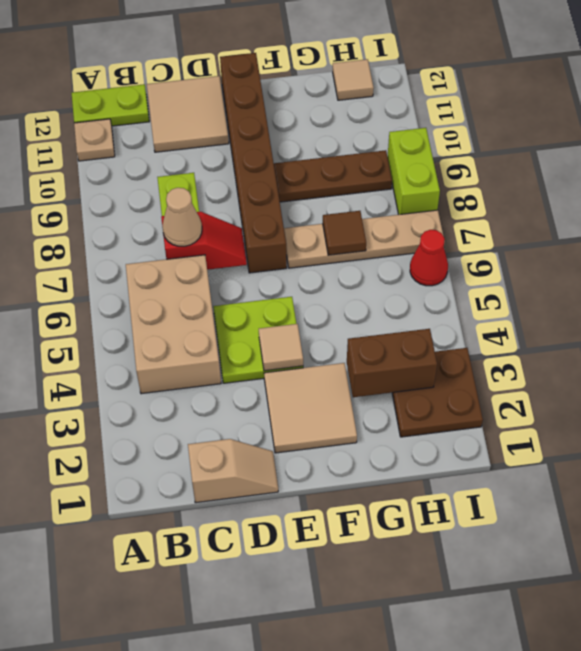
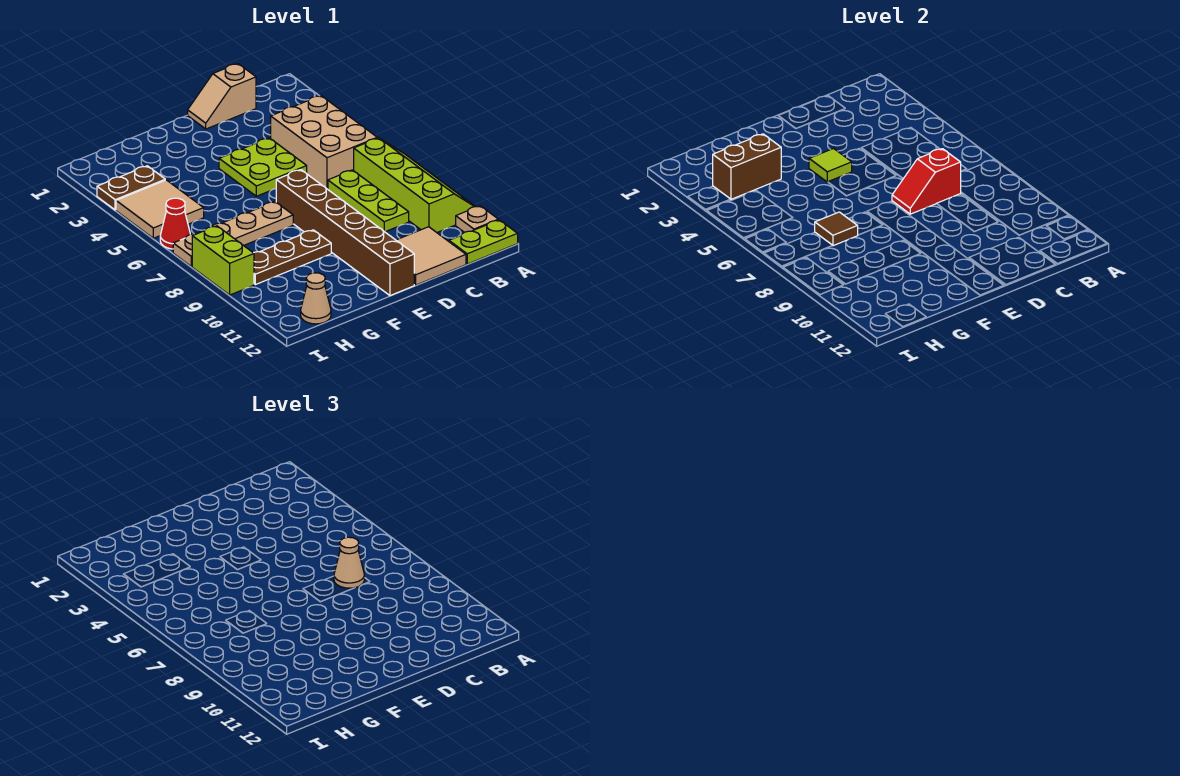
none -> lime 2x4 slope [354,138,475,232]
tan 2x2 tile [264,363,357,453] -> tan 2x2 tile moved to [116,180,204,238]
tan 1x1 tile [259,324,303,371] -> lime 1x1 tile [809,149,852,182]
brown 2x2 plate [392,348,483,437] -> brown 1x2 plate [97,166,165,210]
tan 1x1 tile [333,59,374,100] -> tan 1x1 cone [301,273,331,324]

